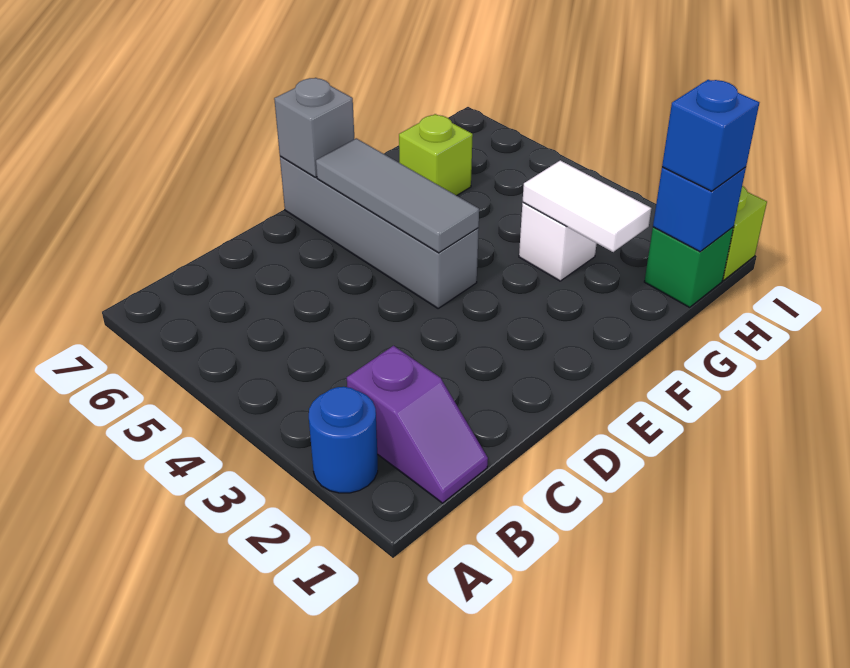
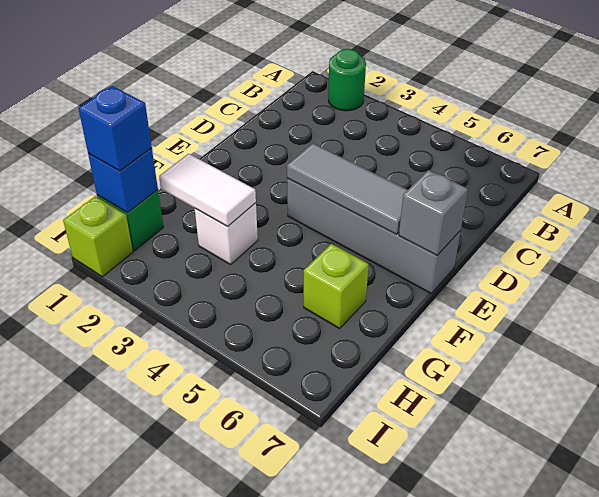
blue 1x1 round brick [309,387,378,493] -> green 1x1 round brick [328,49,366,111]
purple 1x2 slope [347,346,488,503] -> none

